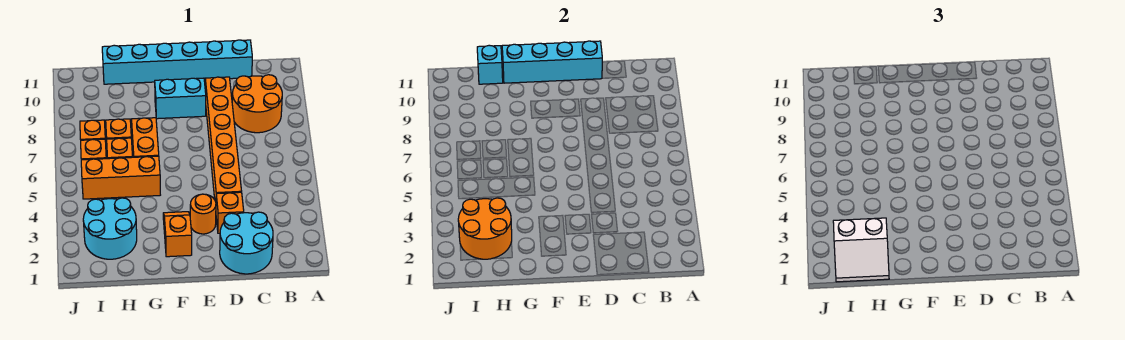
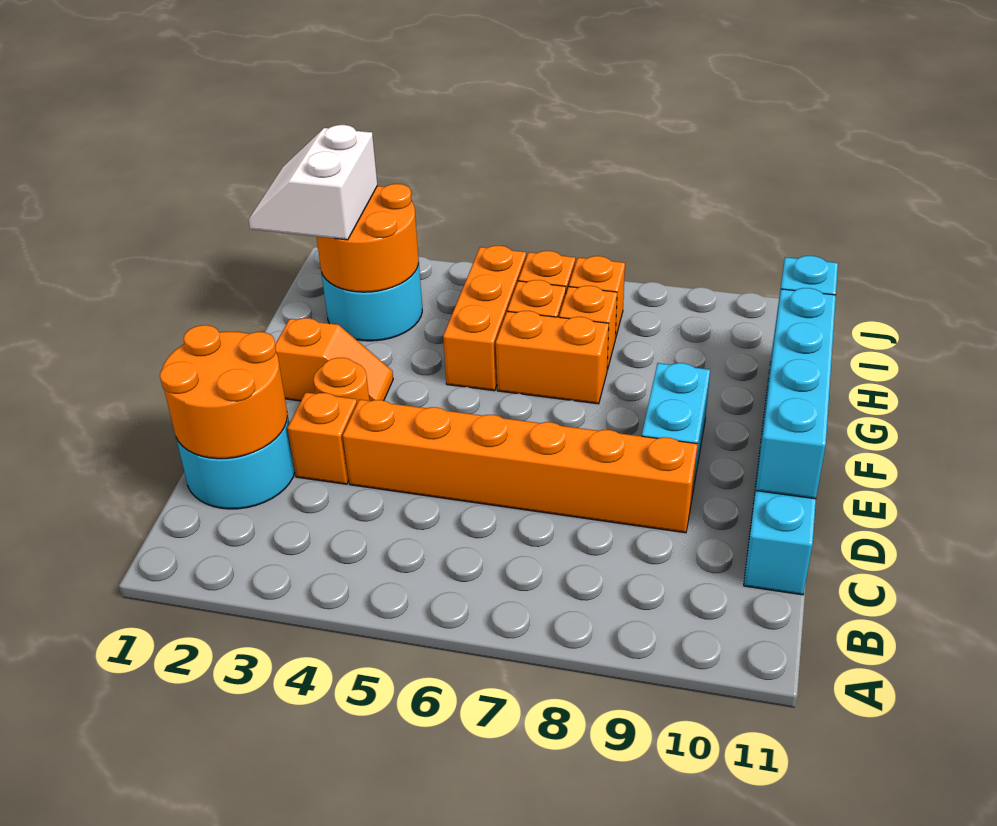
orange 2x2 round brick [232,75,282,133] -> orange 2x2 round brick moved to [160,325,287,459]

